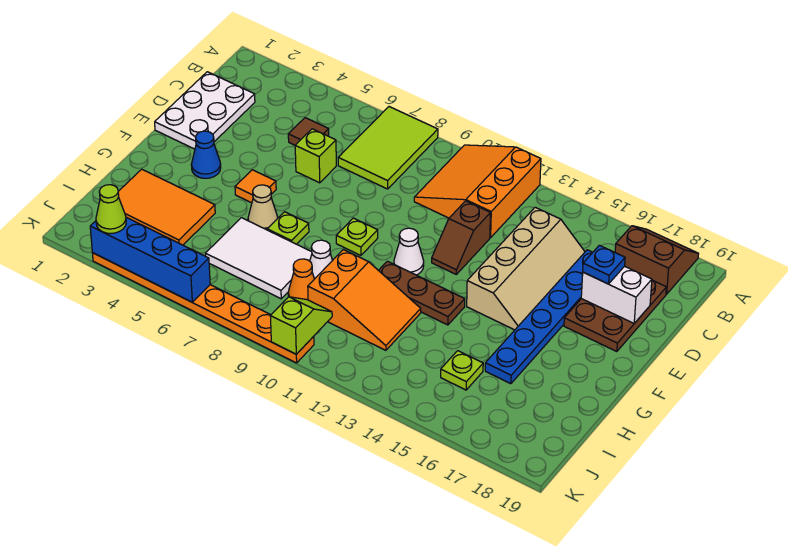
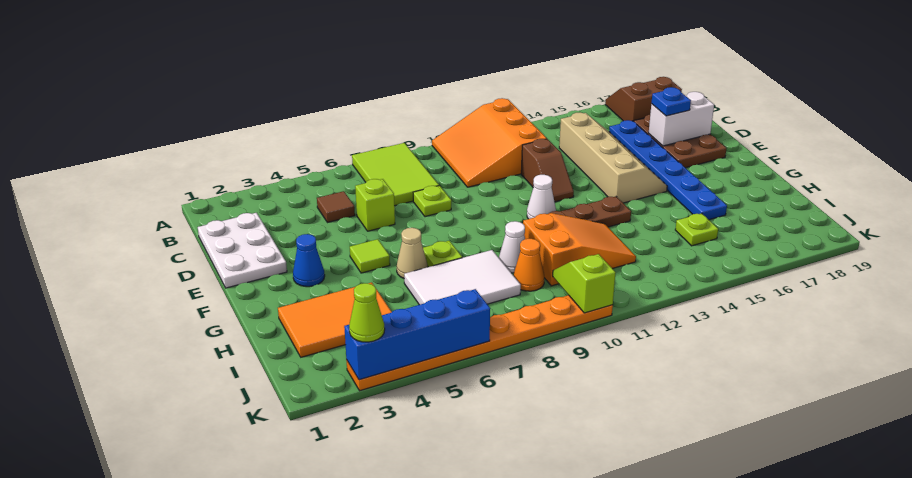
orange 1x1 tile [235,170,276,203] -> lime 1x1 tile [350,239,390,273]
lime 1x1 plate [336,218,378,255] -> lime 1x1 plate moved to [413,186,451,217]

